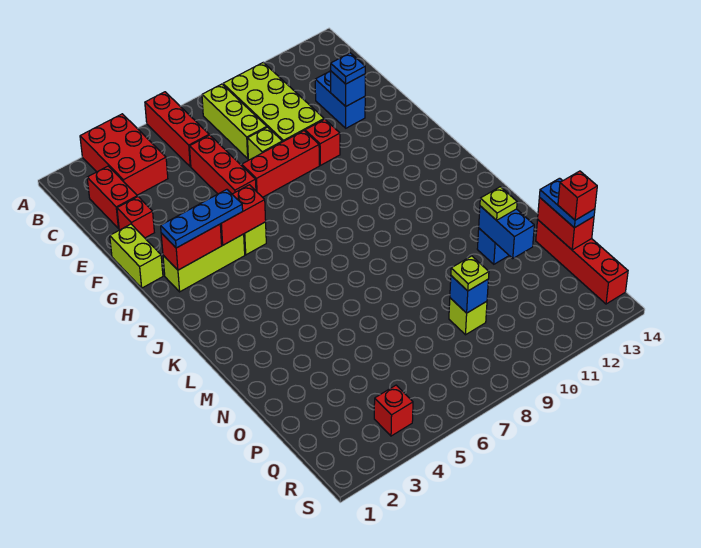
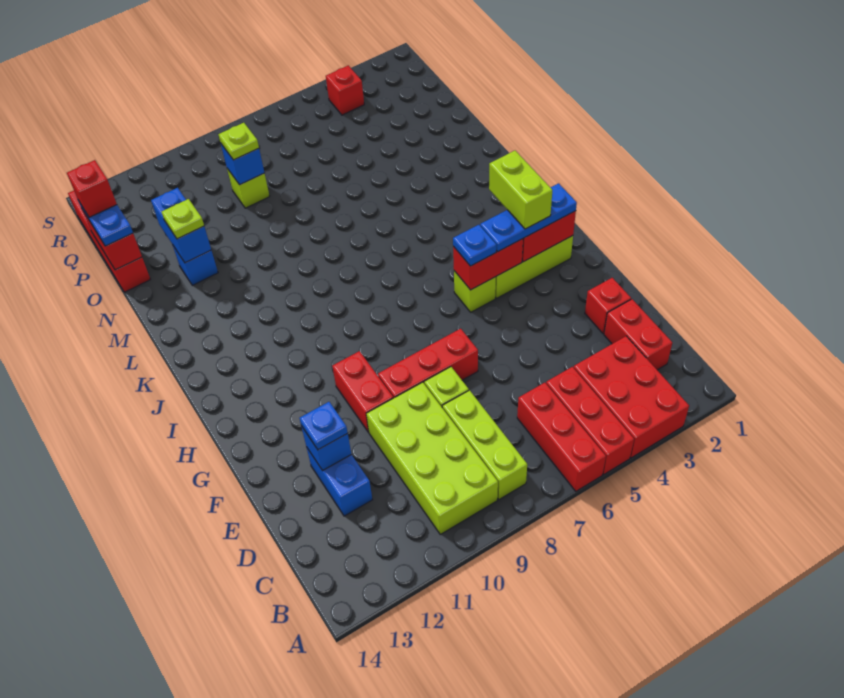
red 1x3 brick [190,135,256,194] -> red 1x3 brick moved to [546,367,634,474]
lime 1x2 brick [110,224,163,288] -> lime 1x2 brick moved to [489,151,552,229]
red 1x1 brick [305,119,340,165] -> red 1x2 brick [332,351,393,432]
none -> blue 1x1 plate [453,225,496,266]

